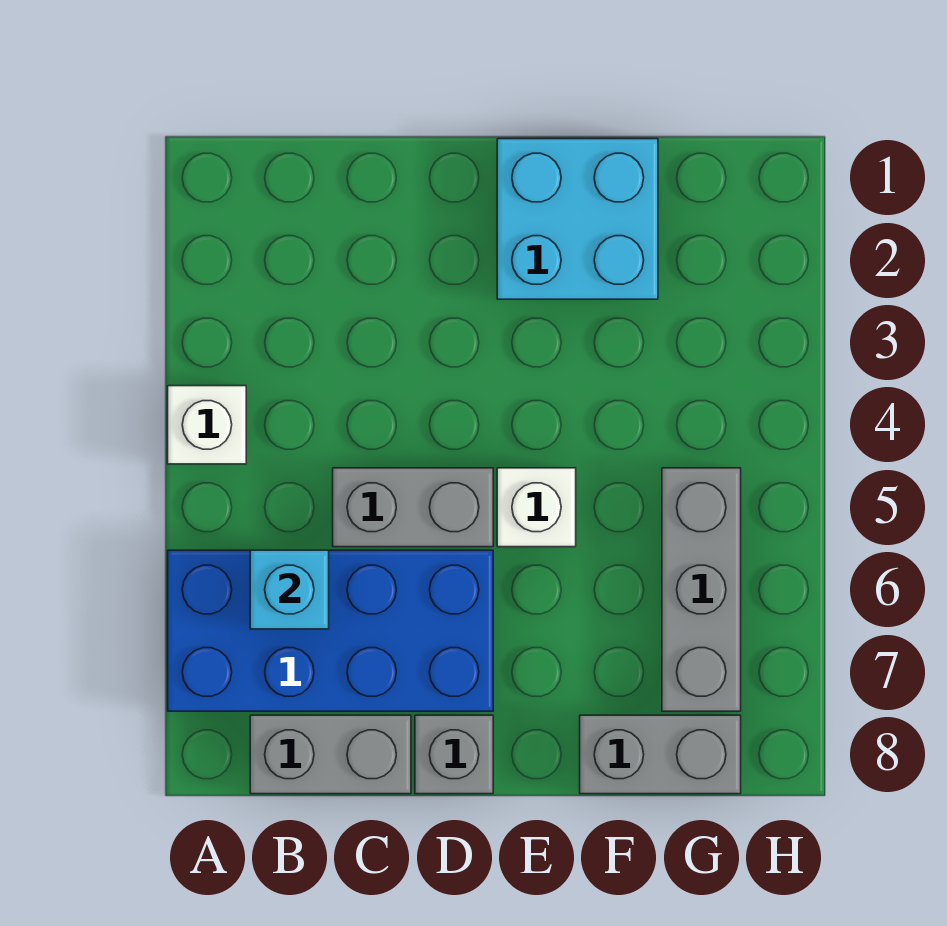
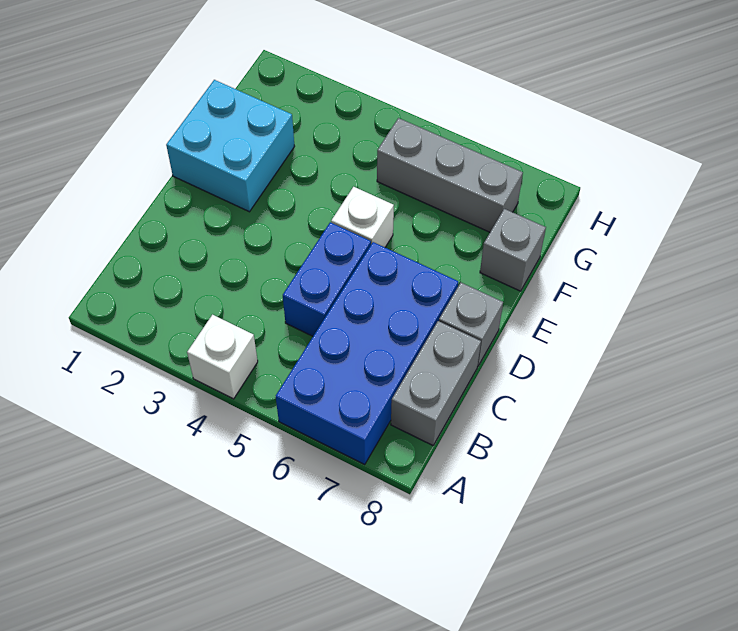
cyan 1x1 brick [250,550,329,629] -> none
grey 1x2 brick [333,468,493,547] -> blue 1x2 brick [283,222,371,336]
grey 1x2 brick [580,715,741,794] -> grey 1x1 brick [480,209,546,291]

